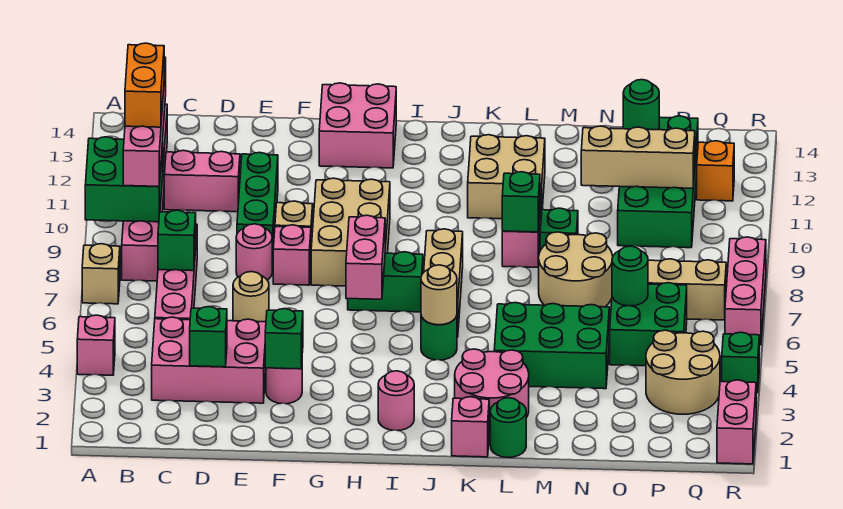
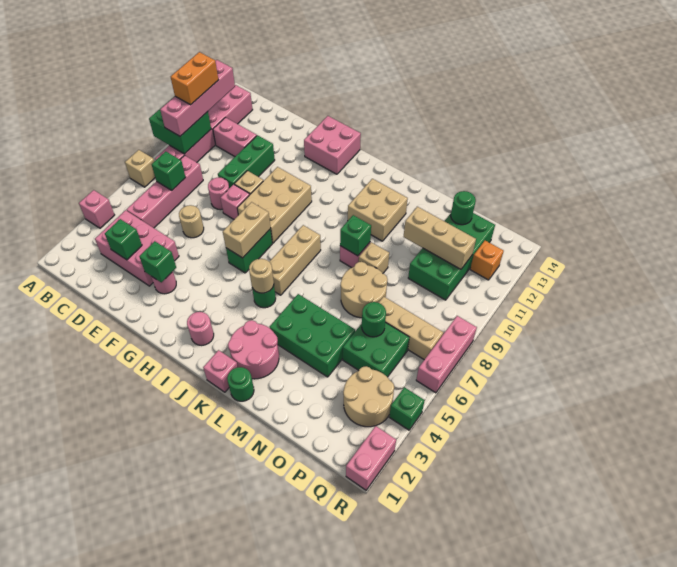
pink 1x2 brick [346,215,385,299] -> tan 1x2 brick [223,202,271,258]
green 1x2 brick [348,252,423,312] -> green 1x2 brick turned to [226,229,272,273]
green 1x1 brick [540,208,578,250] -> tan 1x1 brick [359,242,389,273]

